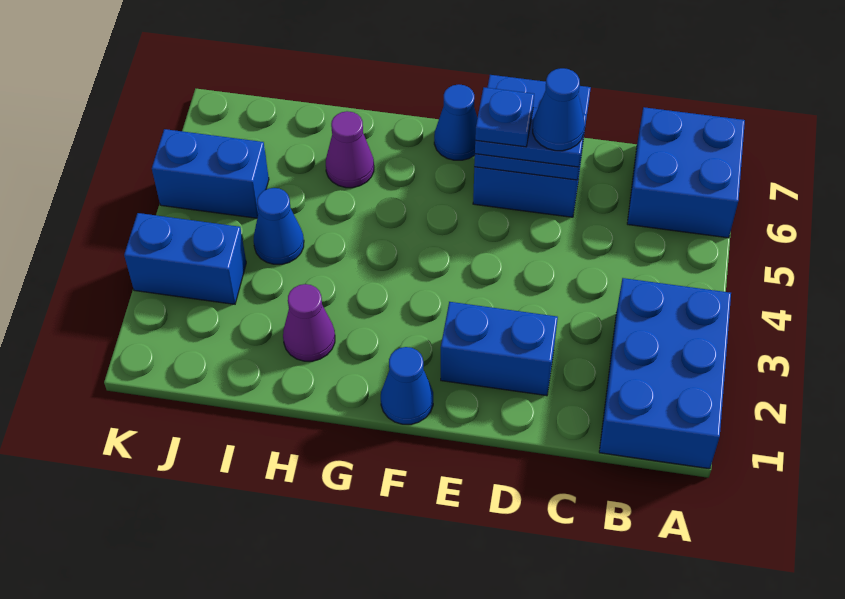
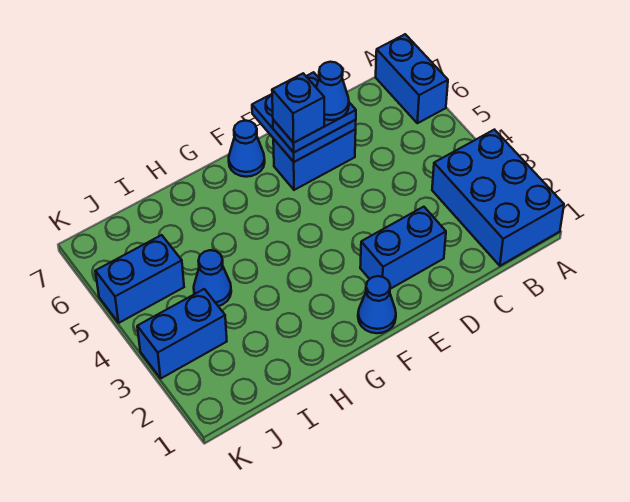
blue 2x2 brick [627,107,745,238] -> blue 1x2 brick [376,34,448,123]
blue 1x1 plate [475,87,534,147] -> blue 1x1 brick [272,73,324,143]
purple 1x1 cone [283,284,335,361] -> none
purple 1x1 cone [326,111,374,188] -> none

